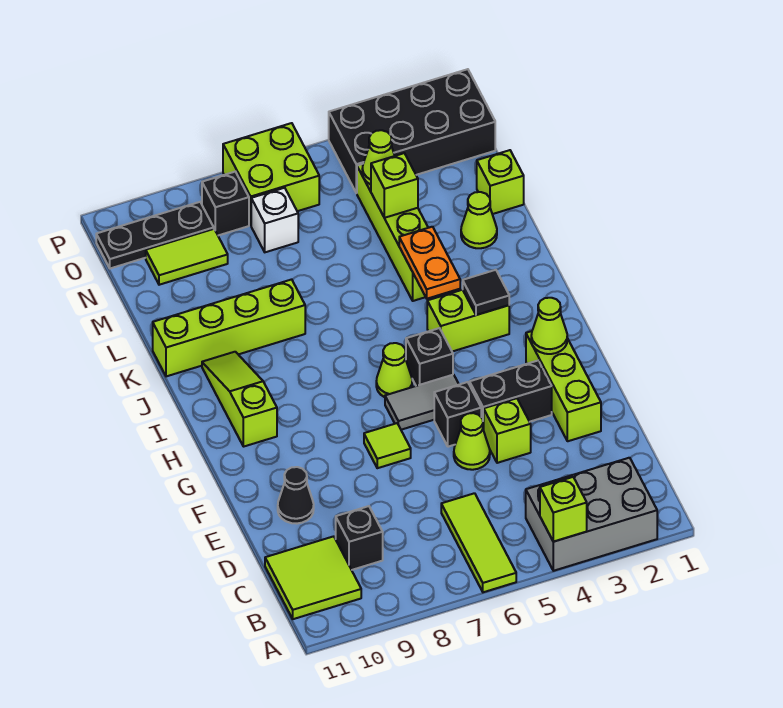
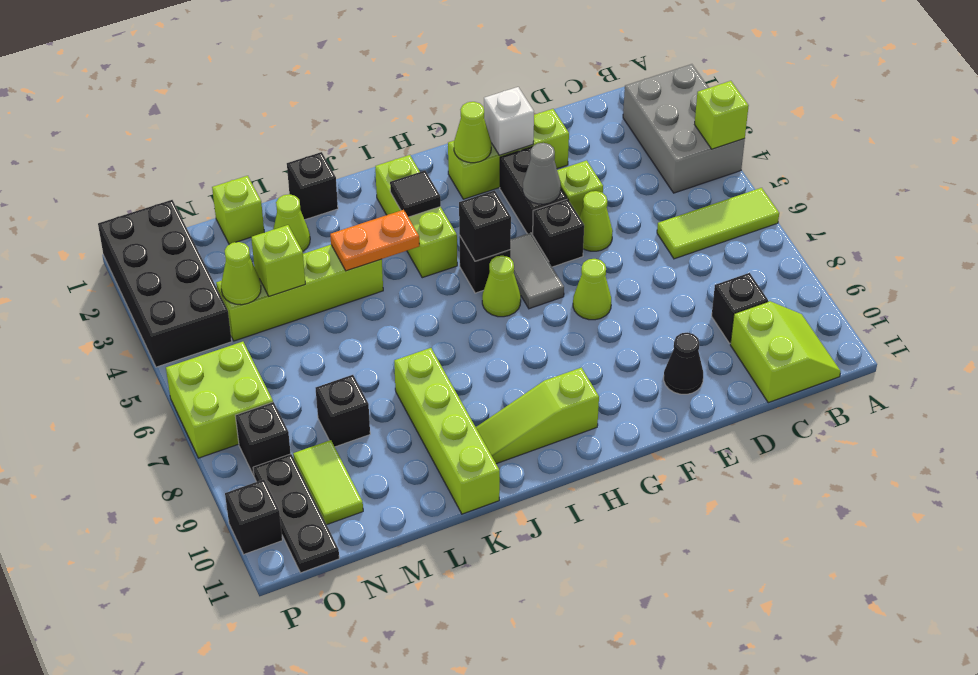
lime 2x2 tile [265,536,361,619] -> lime 2x2 slope [730,301,841,403]
none -> grey 1x1 cone [523,143,561,204]
lime 1x1 tile [364,423,411,468] -> lime 1x1 cone [573,259,611,320]
none -> black 1x1 brick [459,190,511,261]
lime 1x2 brick [427,290,509,352] -> lime 1x3 brick [375,155,457,278]
none -> black 1x1 brick [287,152,338,220]
none -> black 1x1 brick [316,375,370,447]
white 1x1 brick [251,188,298,252] -> white 1x1 brick moved to [484,87,534,155]
none -> black 1x1 brick [225,480,282,554]

